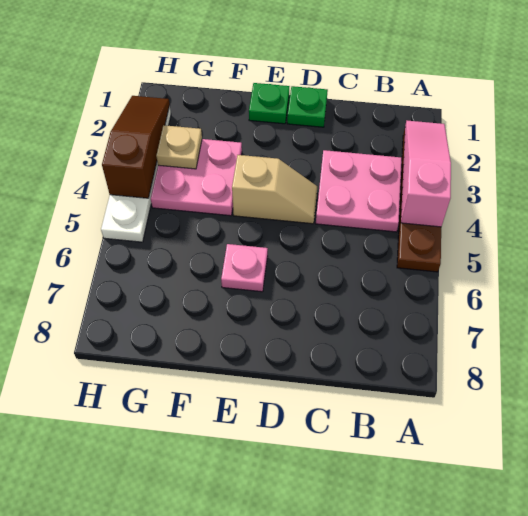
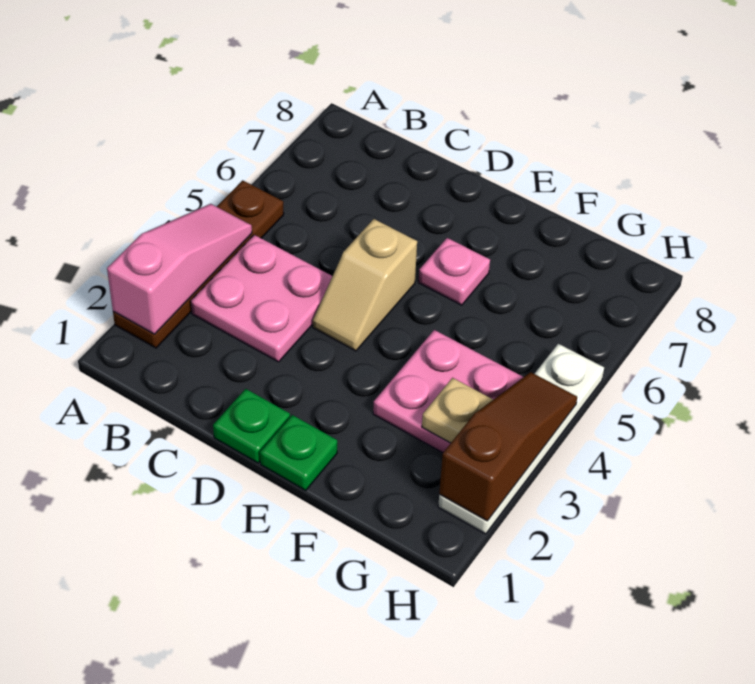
pink 1x3 slope [401,121,451,227] -> pink 1x3 slope turned to [107,204,252,334]
tan 1x2 slope [232,155,317,224] -> tan 1x2 slope turned to [313,219,417,351]
brown 1x3 slope [102,96,170,198] -> brown 1x3 slope turned to [439,372,577,521]

